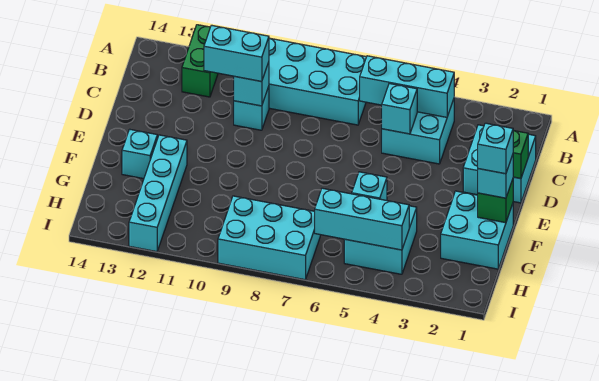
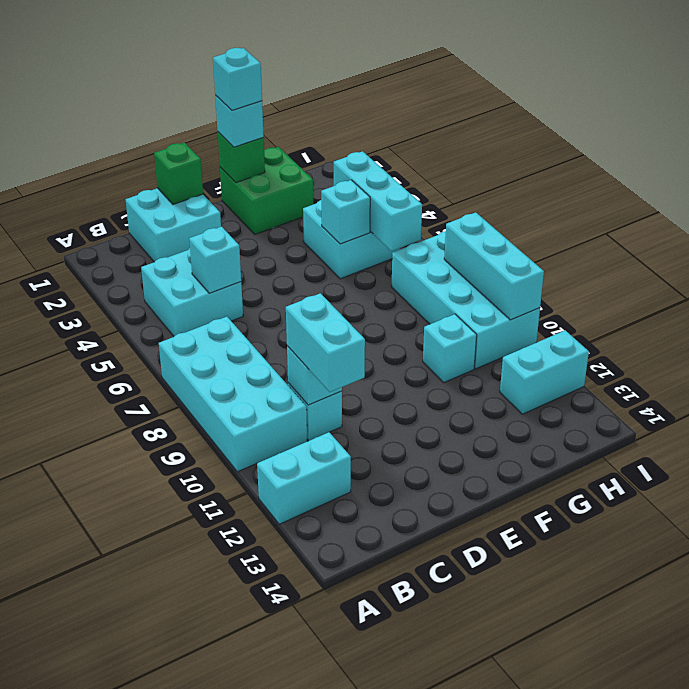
green 1x2 brick [182,25,218,97] -> cyan 1x2 brick [257,432,351,524]
cyan 1x3 brick [360,56,454,117] -> cyan 1x3 brick moved to [444,212,544,320]
cyan 2x2 brick [441,191,513,269] -> green 2x2 brick [220,147,313,234]
cyan 1x4 brick [129,135,187,252] -> cyan 1x2 brick [500,330,589,414]
cyan 1x1 brick [122,129,157,179] -> cyan 1x1 brick moved to [423,314,477,382]
cyan 2x3 brick [218,196,320,280] -> cyan 2x4 brick [392,231,540,369]

